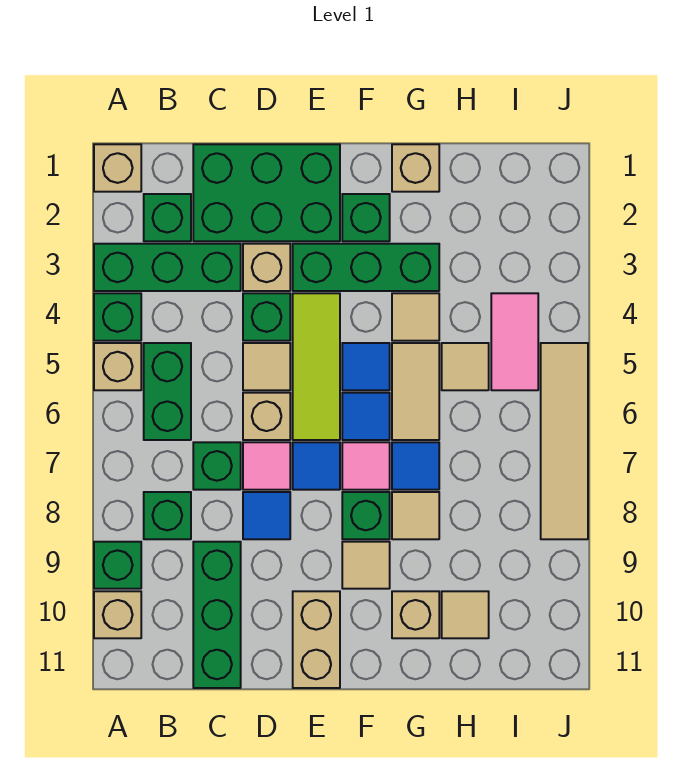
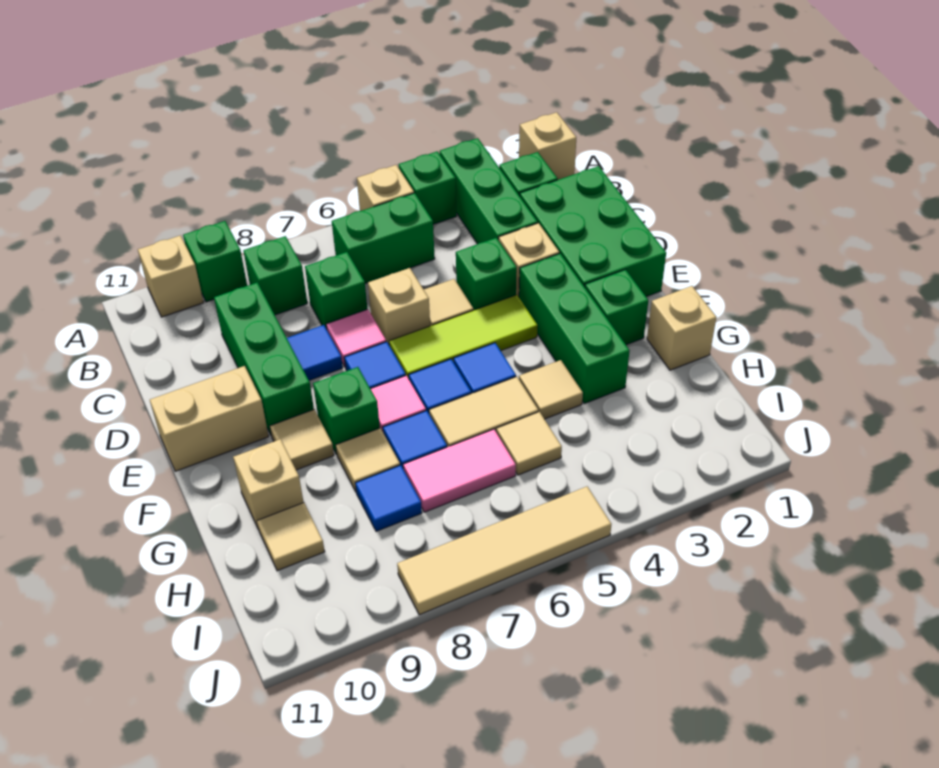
green 1x3 brick [193,542,241,688] -> green 1x3 brick turned to [214,283,314,434]
none -> blue 1x1 tile [355,465,422,531]
pink 1x2 tile [491,293,538,390] -> pink 1x2 tile moved to [403,429,516,512]

